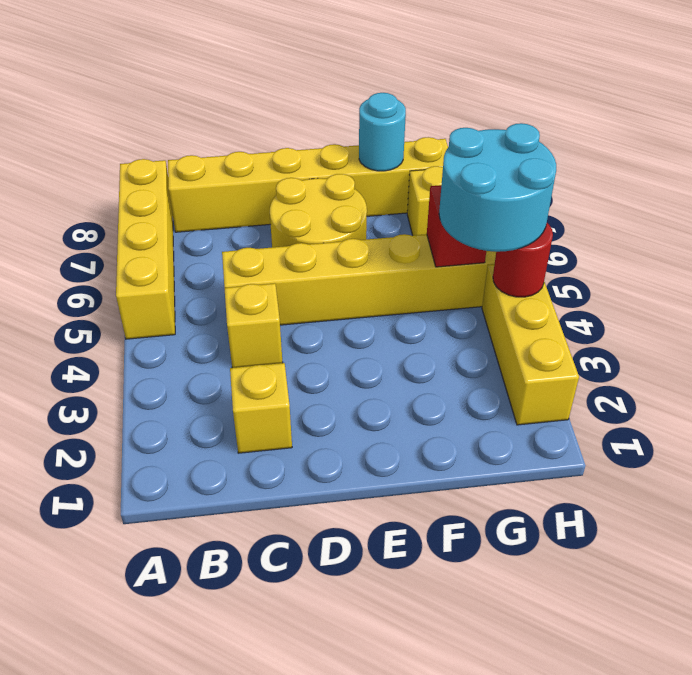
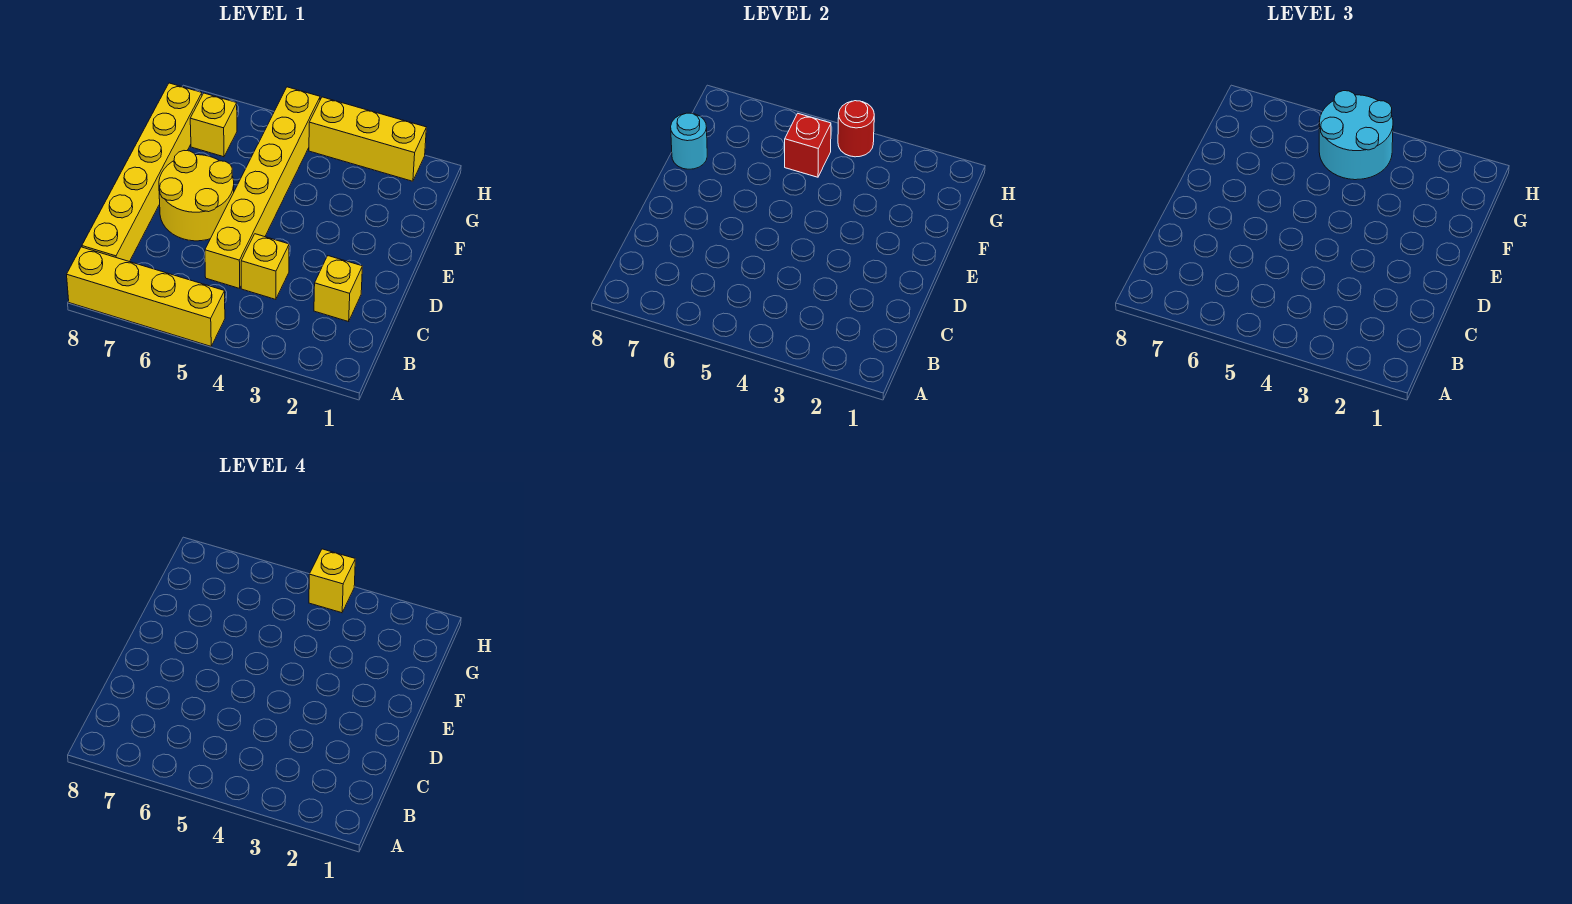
none -> yellow 1x1 brick [309,549,355,613]

